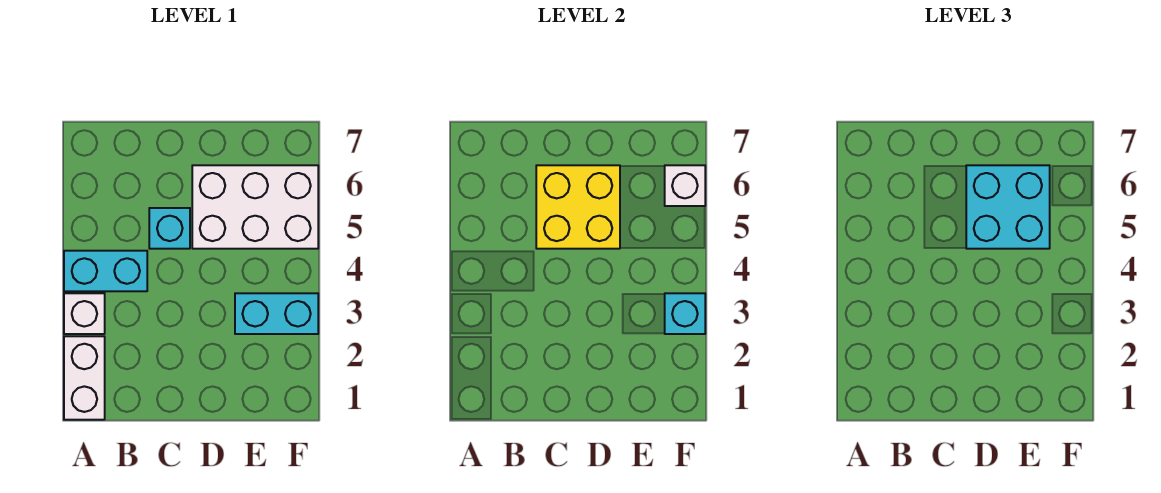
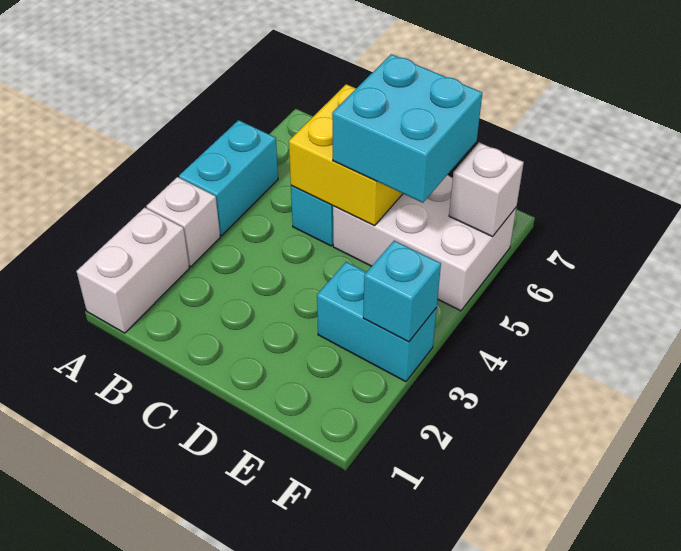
cyan 1x2 brick [64,251,147,291] -> cyan 1x2 brick turned to [179,120,278,236]

